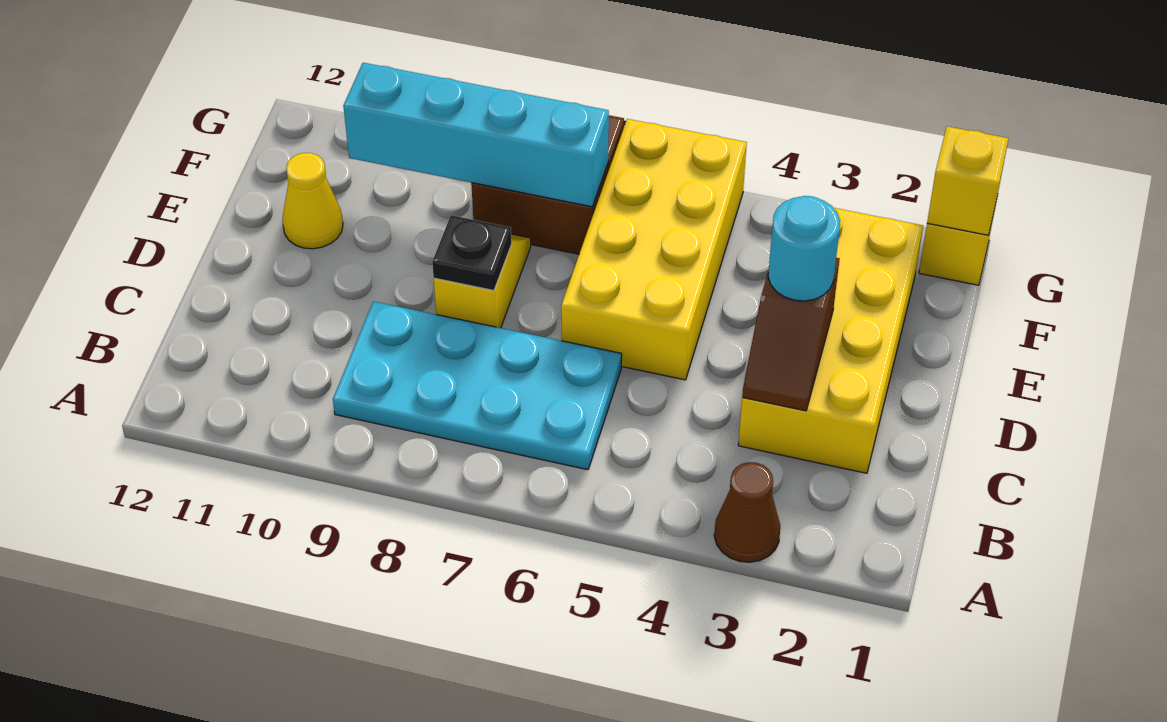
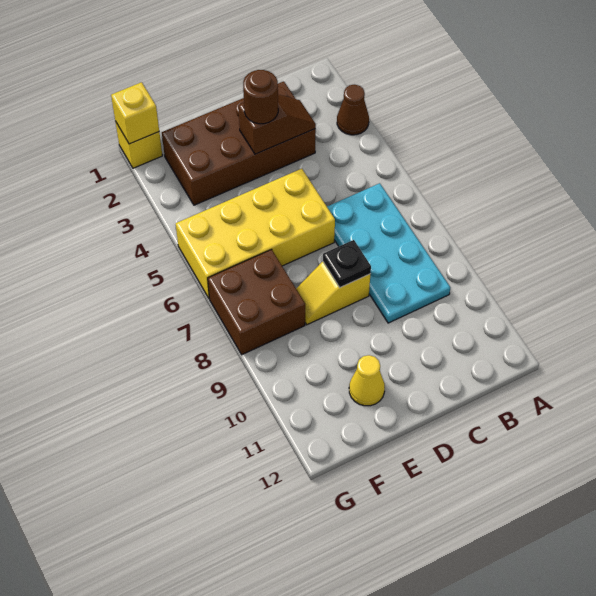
yellow 2x4 brick [738,208,923,473] -> brown 2x4 brick [162,81,316,205]
cyan 1x1 round brick [768,196,840,301] -> brown 1x1 round brick [243,70,278,124]
cyan 1x4 brick [343,63,609,207] -> none

